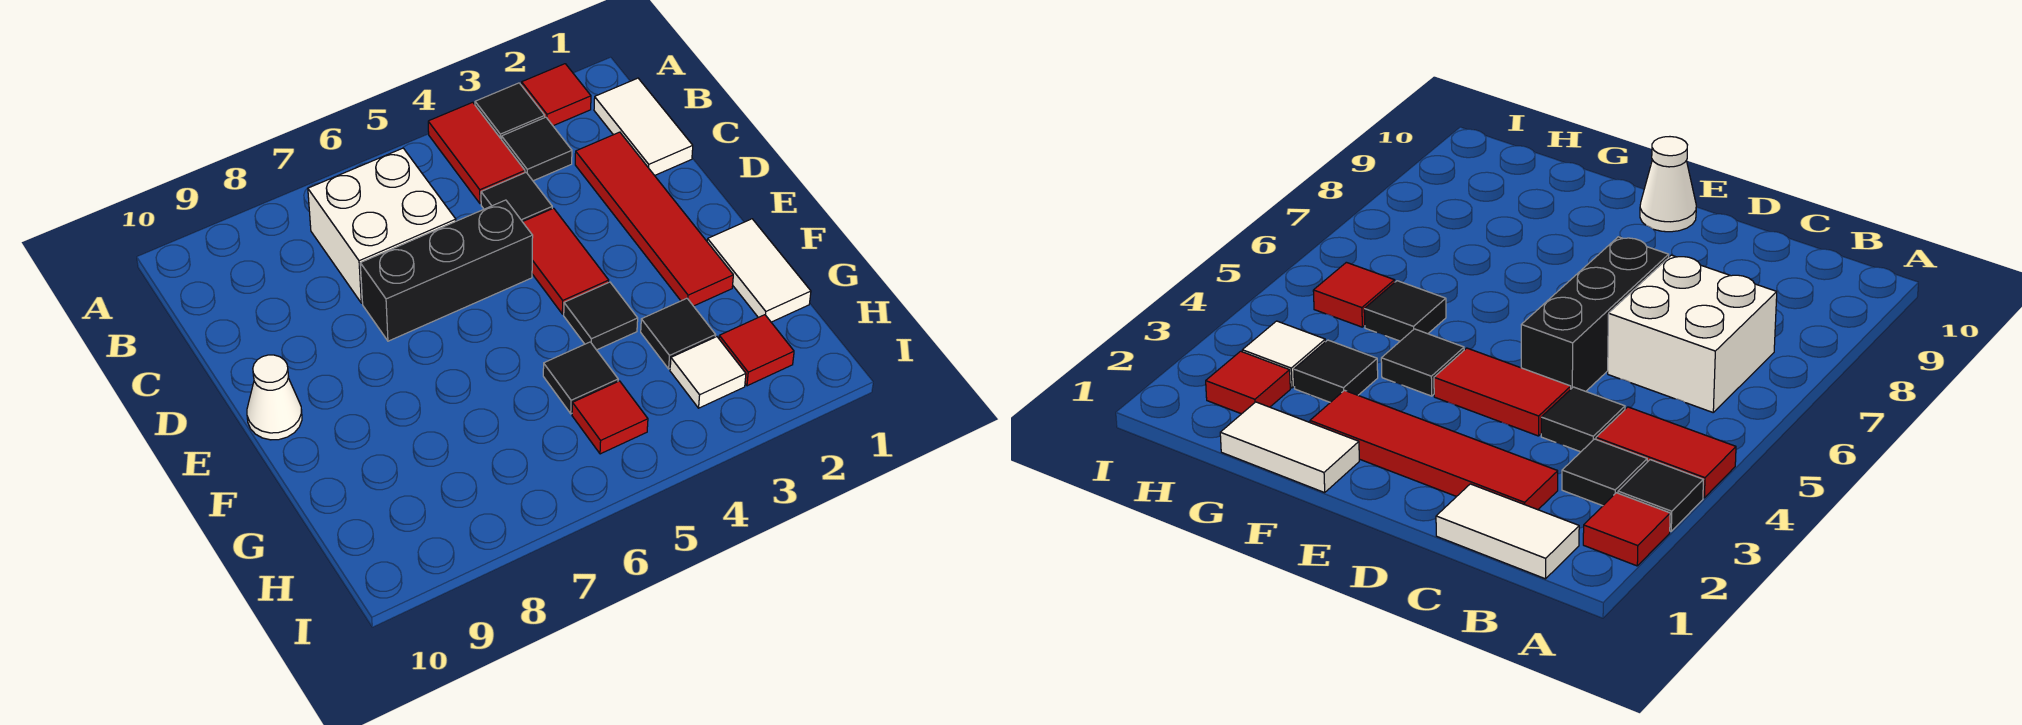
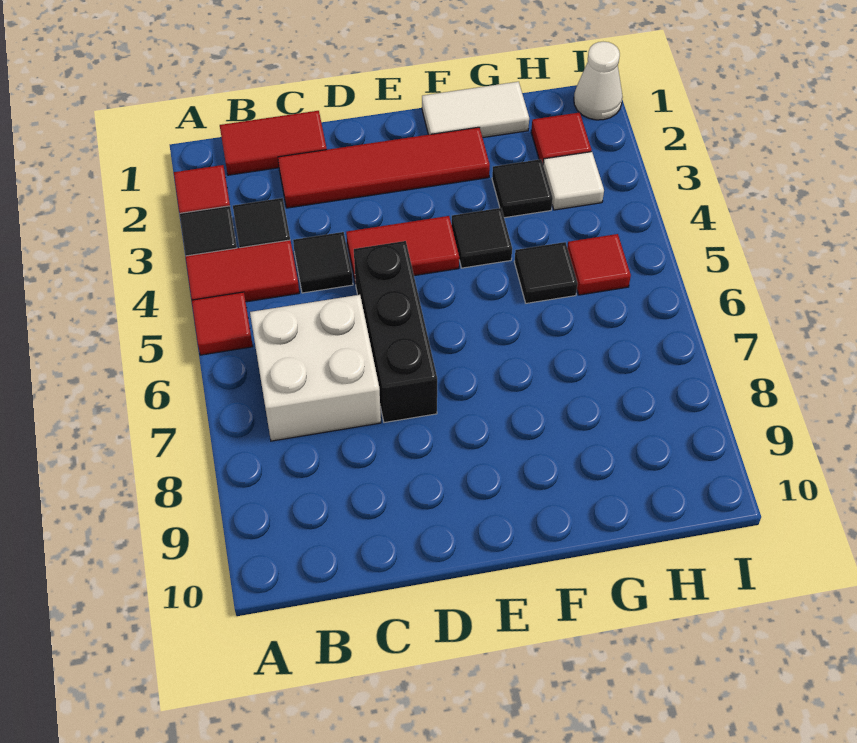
none -> red 1x1 tile [192,292,253,355]
white 1x2 tile [594,78,693,176] -> red 1x2 tile [220,111,327,175]
white 1x1 cone [247,355,302,440] -> white 1x1 cone moved to [574,42,623,120]

